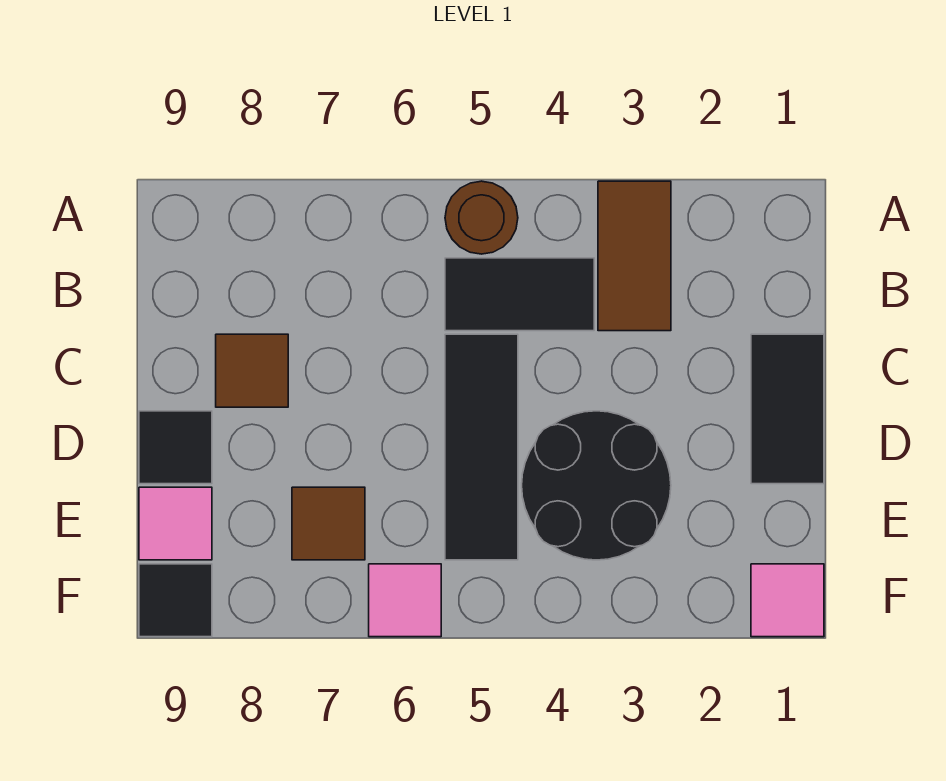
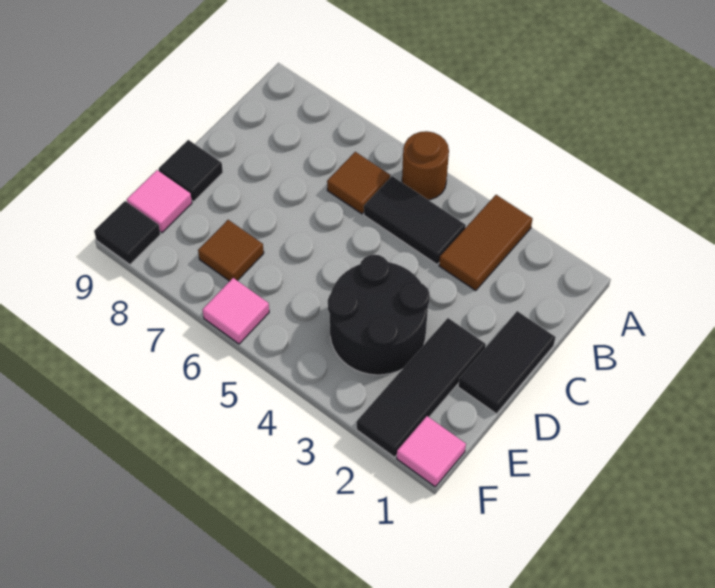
black 1x3 tile [445,334,518,560] -> black 1x3 tile moved to [357,318,486,457]
brown 1x1 tile [216,334,288,407] -> brown 1x1 tile moved to [327,152,390,214]

